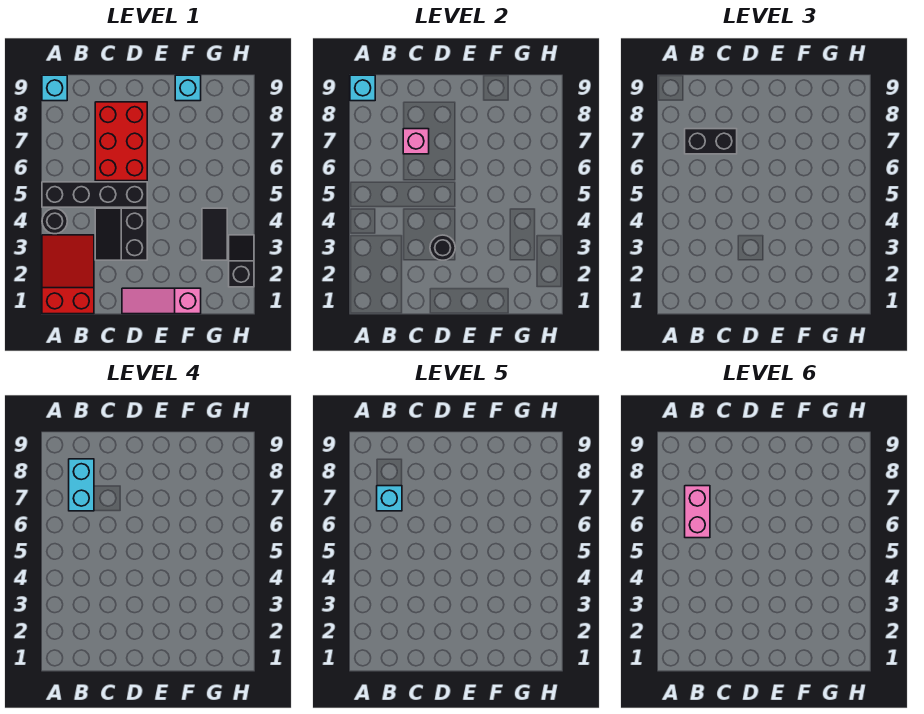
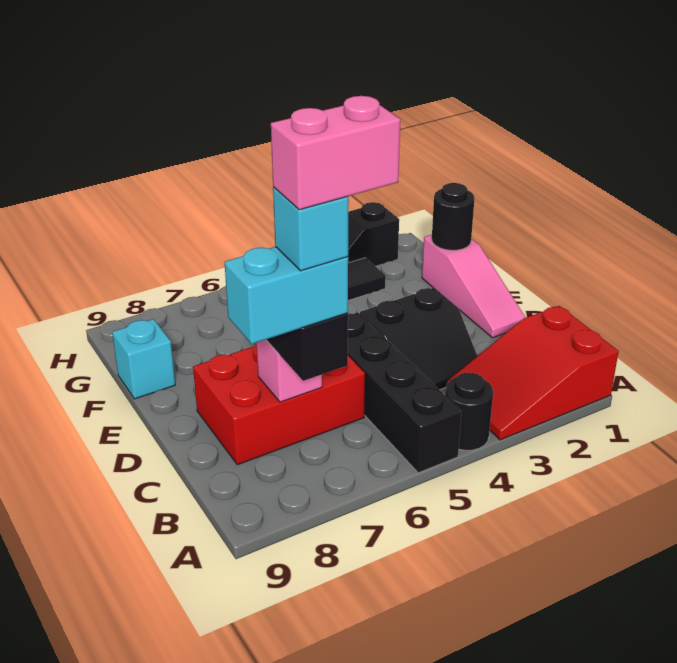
cyan 1x1 brick [42,75,67,101] -> none
cyan 1x1 brick [350,75,375,101] -> none
black 1x1 round brick [430,235,455,260] -> black 1x1 round brick moved to [432,183,474,250]

